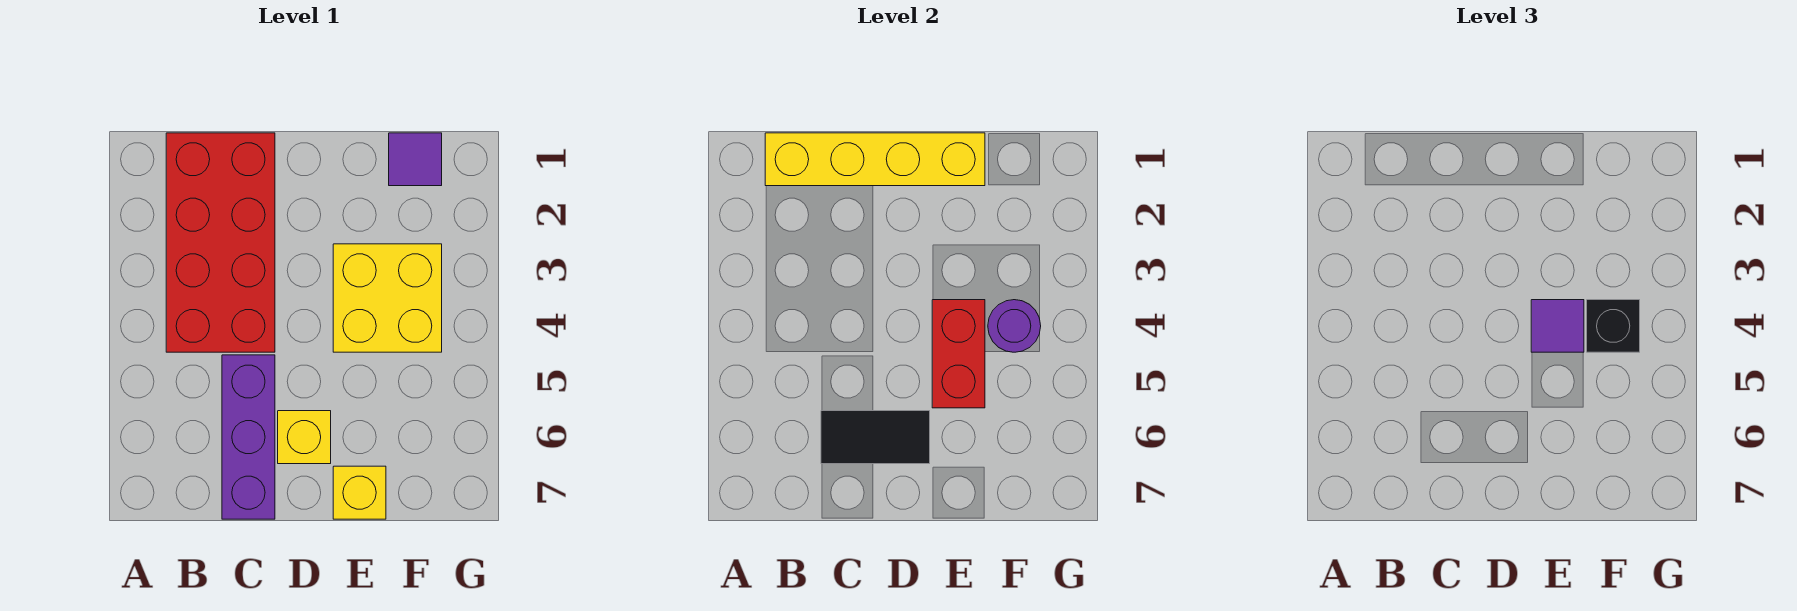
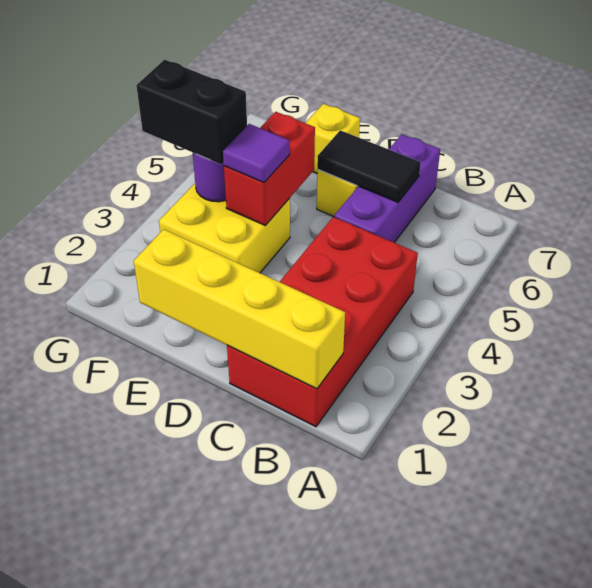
purple 1x1 tile [389,133,442,186] -> none
black 1x1 brick [1587,300,1640,352] -> black 1x2 brick [136,60,247,165]

